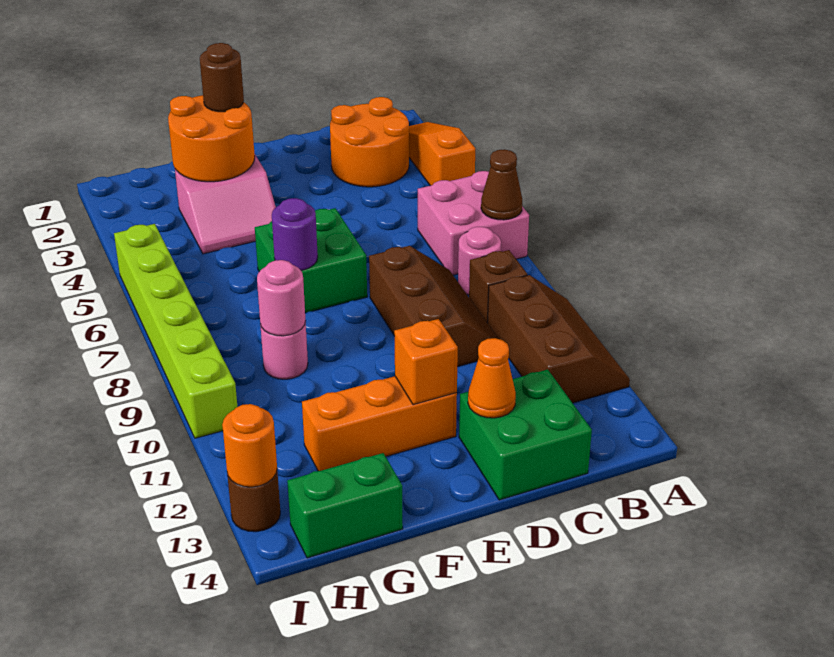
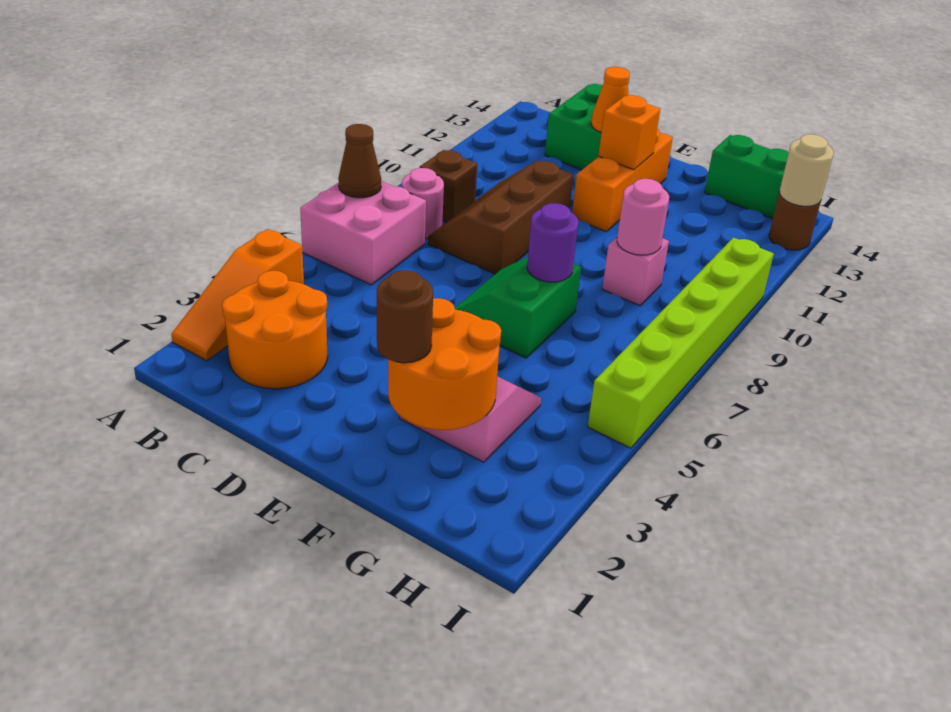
brown 2x3 slope [487,275,630,403] -> none
green 2x2 brick [255,208,367,313] -> green 2x2 slope [455,257,581,358]
orange 1x3 brick [302,376,457,471] -> orange 1x3 brick turned to [572,128,673,232]
pink 1x1 round brick [260,321,308,379] -> pink 1x1 brick [602,238,669,306]
orange 1x1 round brick [222,404,277,487] -> tan 1x1 round brick [779,134,834,206]

